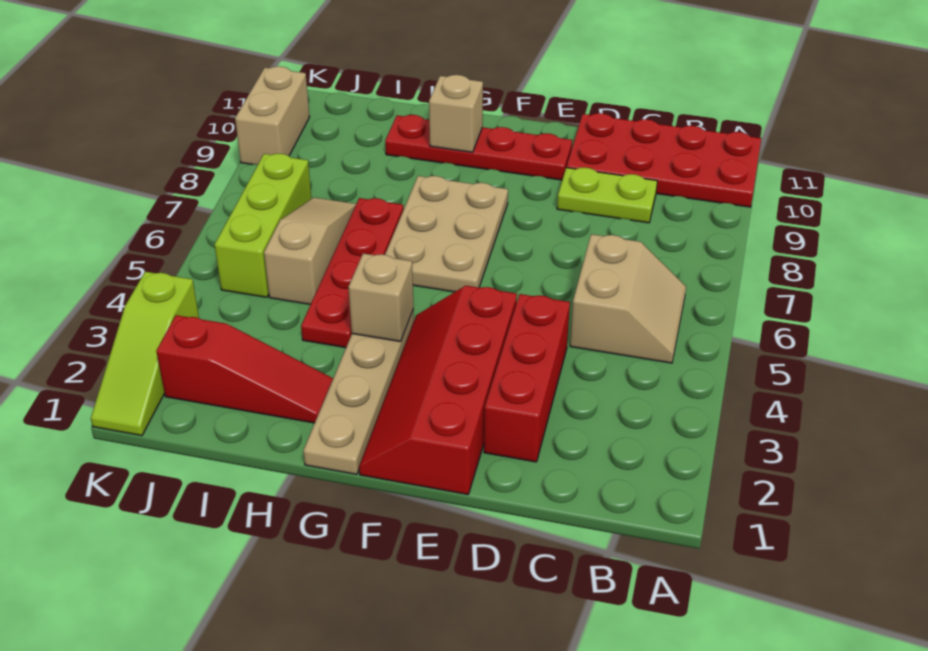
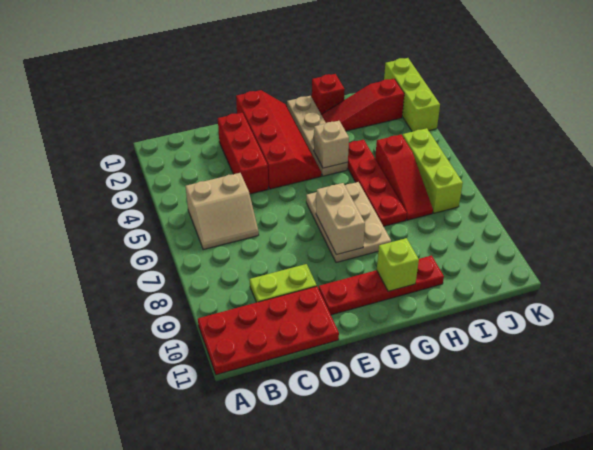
tan 2x2 slope [570,234,686,363] -> tan 2x2 slope turned to [186,173,259,250]
tan 1x1 brick [429,75,483,152] -> lime 1x1 brick [377,238,419,291]
none -> red 1x1 brick [312,74,345,114]
tan 1x3 slope [264,198,356,304] -> red 1x3 slope [375,135,433,220]
lime 1x3 slope [91,272,199,436] -> lime 1x3 brick [384,58,440,132]
tan 1x2 brick [235,66,309,165] -> tan 1x2 brick moved to [316,183,365,255]

